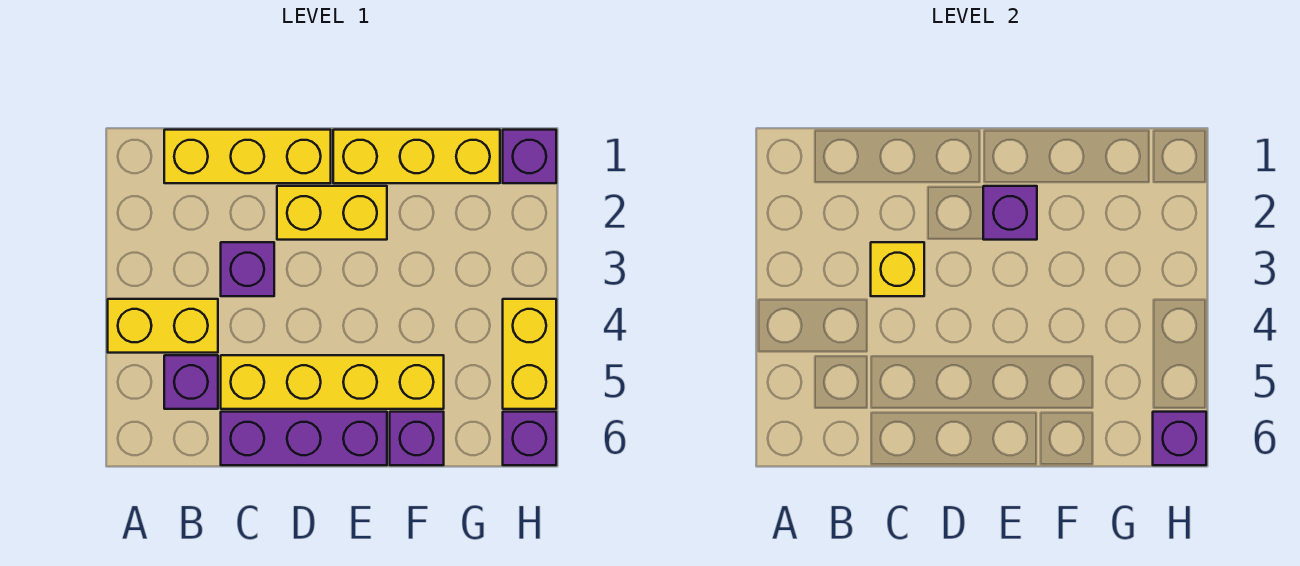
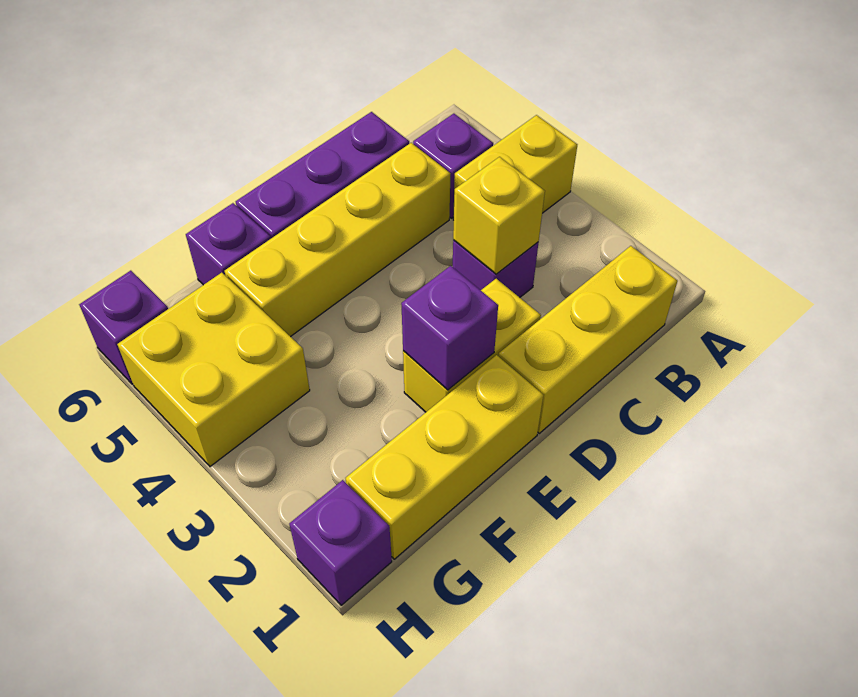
yellow 1x2 brick [503,299,556,409] -> yellow 2x2 brick [117,273,310,467]
purple 1x1 brick [1153,412,1206,465] -> none

